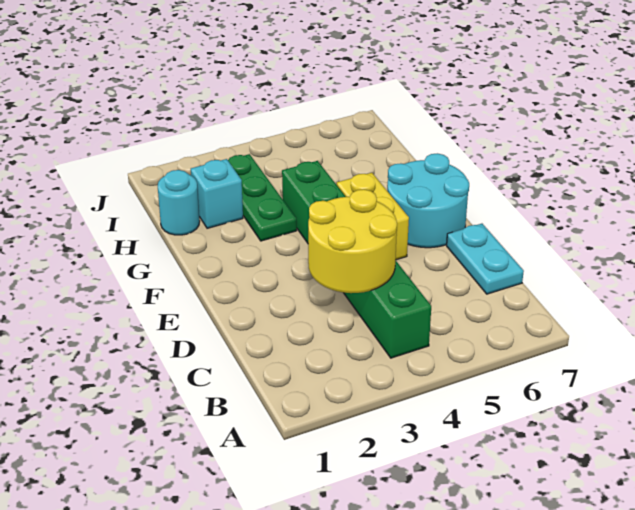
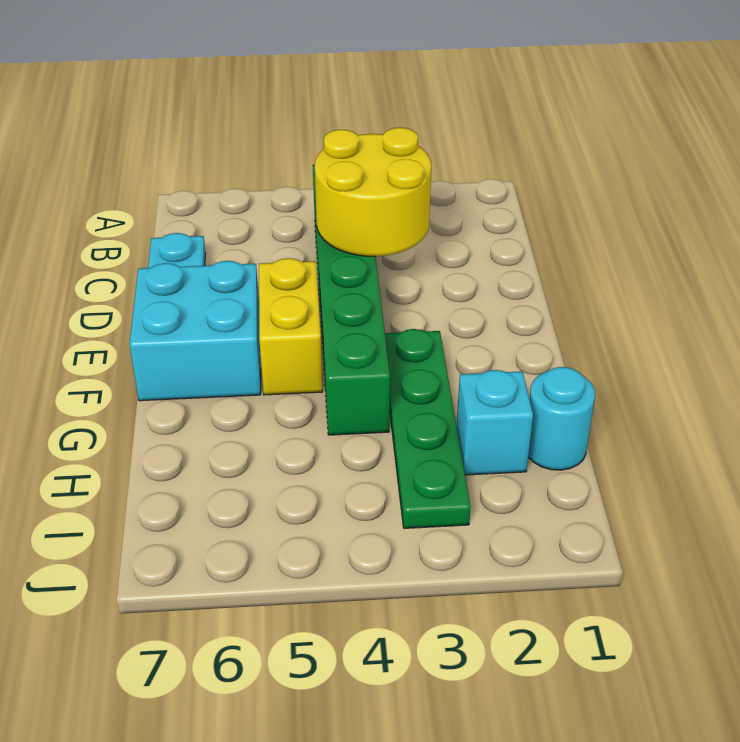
cyan 2x2 round brick [387,153,469,248] -> cyan 2x2 brick [130,261,261,401]
green 1x3 plate [228,154,297,241] -> green 1x4 plate [385,329,470,528]

